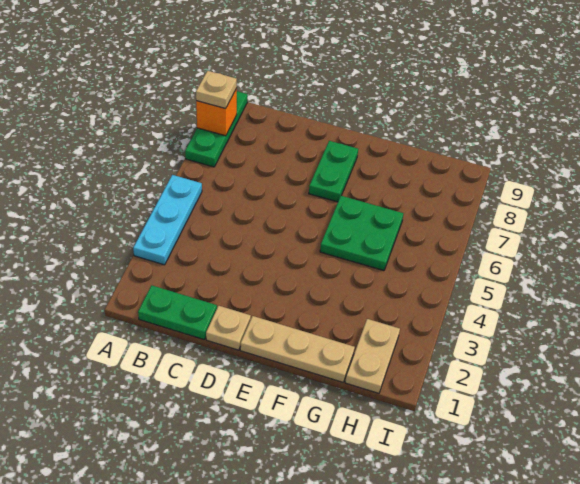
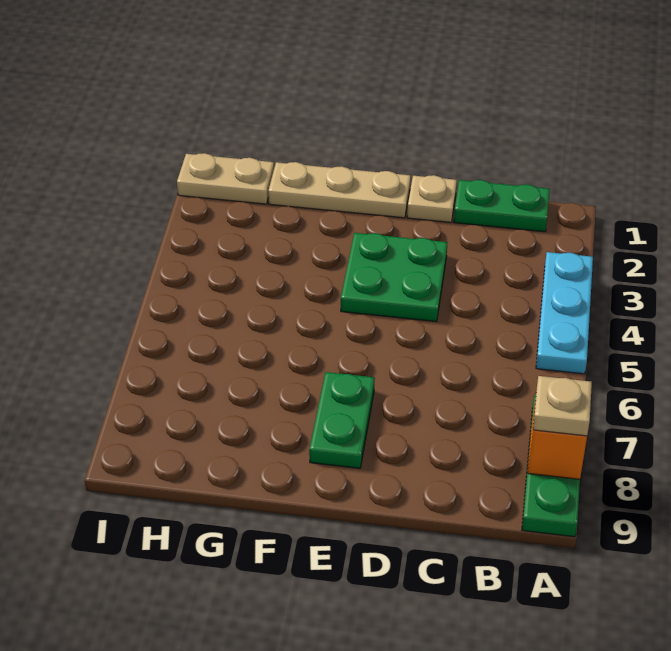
green 2x2 plate [320,196,404,271] -> green 2x2 plate moved to [341,233,447,322]
tan 1x2 plate [345,319,400,393] -> tan 1x2 plate turned to [177,153,274,204]

